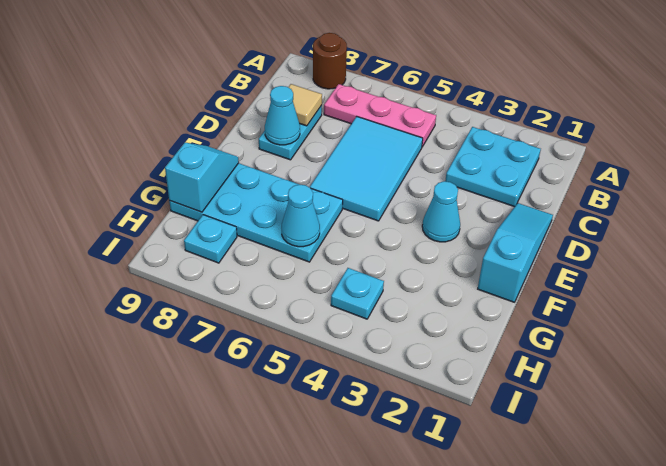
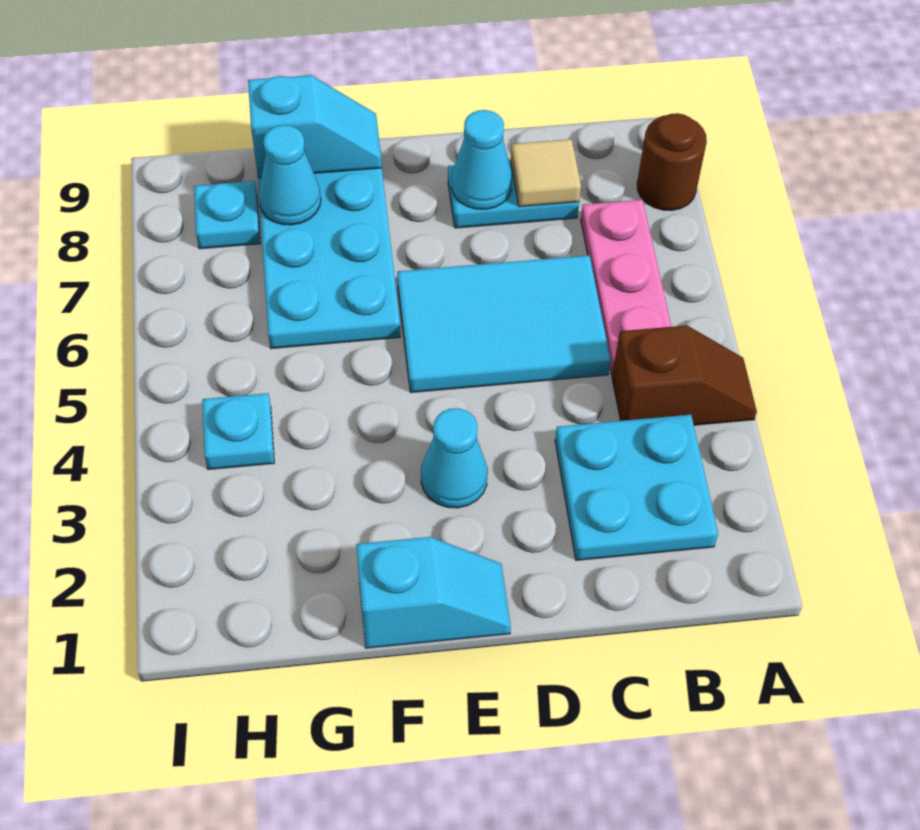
none -> brown 1x2 slope [612,325,757,425]
cyan 1x3 slope [478,203,553,302] -> cyan 1x2 slope [356,537,511,648]
cyan 1x1 cone [282,184,320,247] -> cyan 1x1 cone moved to [259,125,321,225]

